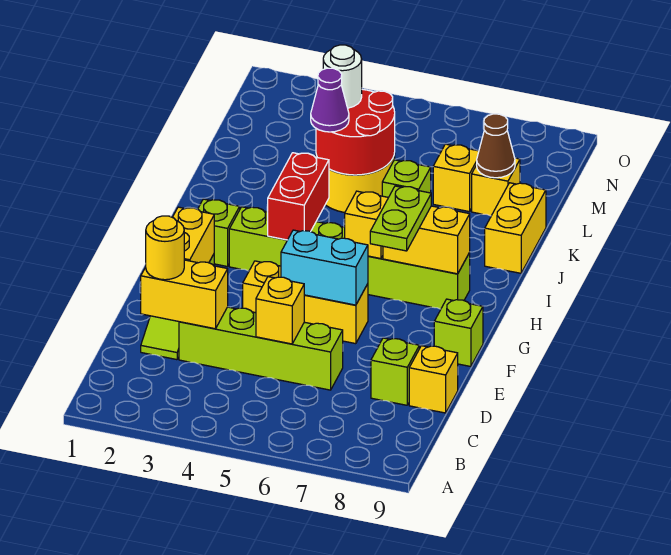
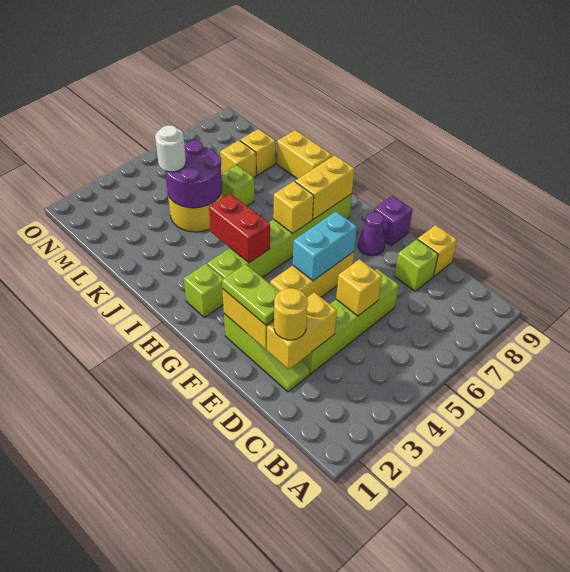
lime 1x1 brick [434,299,483,367] -> purple 1x1 brick [374,196,413,246]
lime 1x2 plate [370,186,431,251] -> lime 1x2 plate moved to [222,264,279,325]
red 2x2 round brick [316,89,395,175] -> purple 2x2 round brick [165,140,222,208]
purple 1x1 cone [311,68,349,132] -> purple 1x1 cone moved to [358,212,385,256]
brown 1x1 cone [477,114,515,178] -> none

